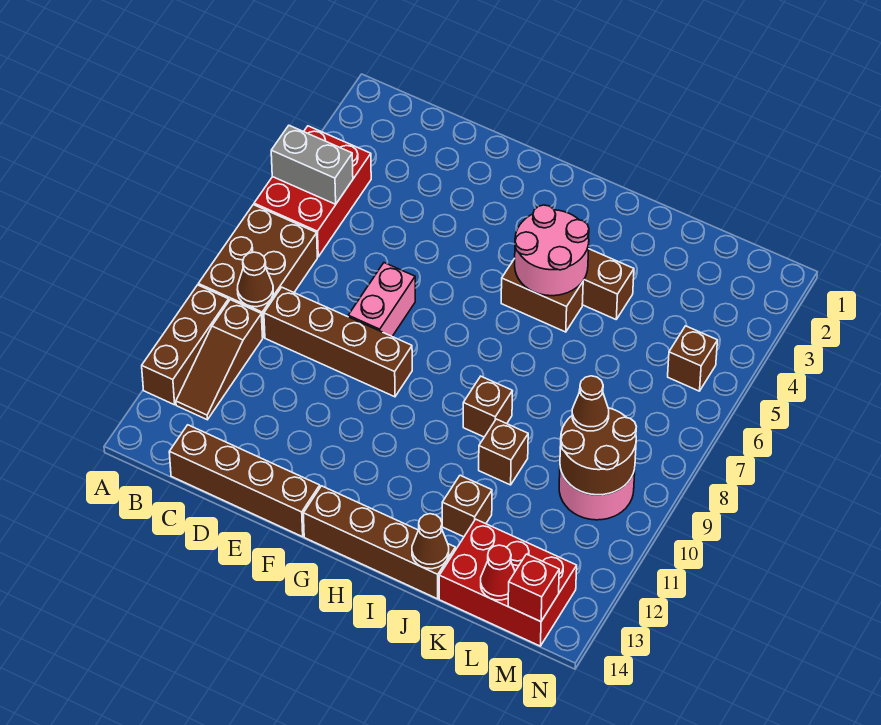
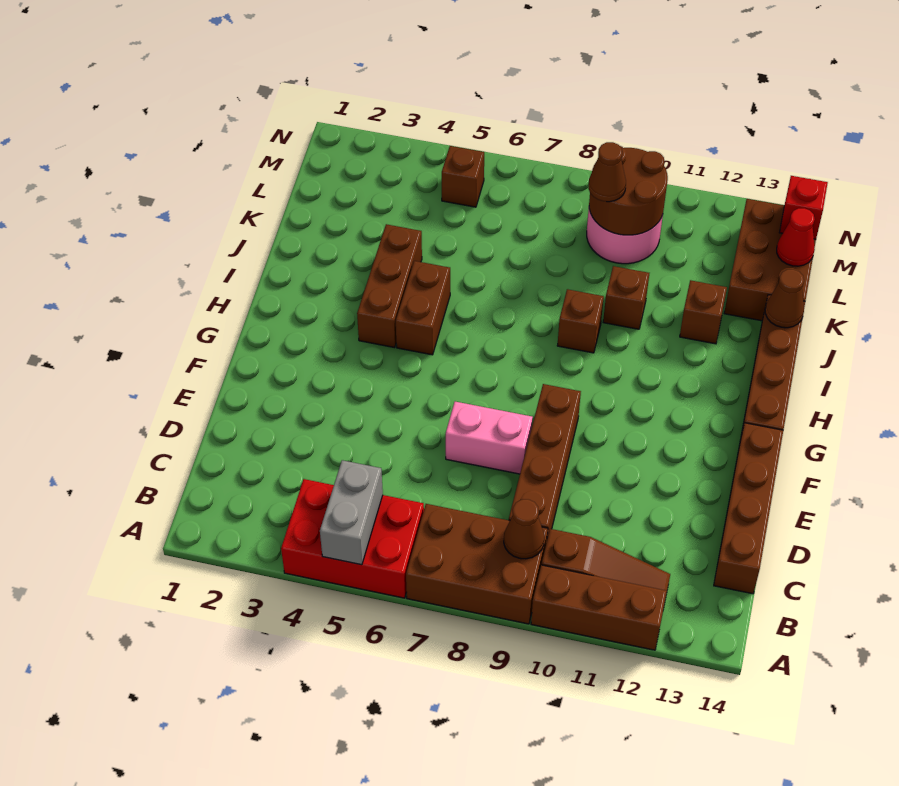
pink 2x2 round brick [515,205,589,296] -> none
red 2x3 brick [439,519,577,646] -> brown 2x3 brick [724,199,816,321]

